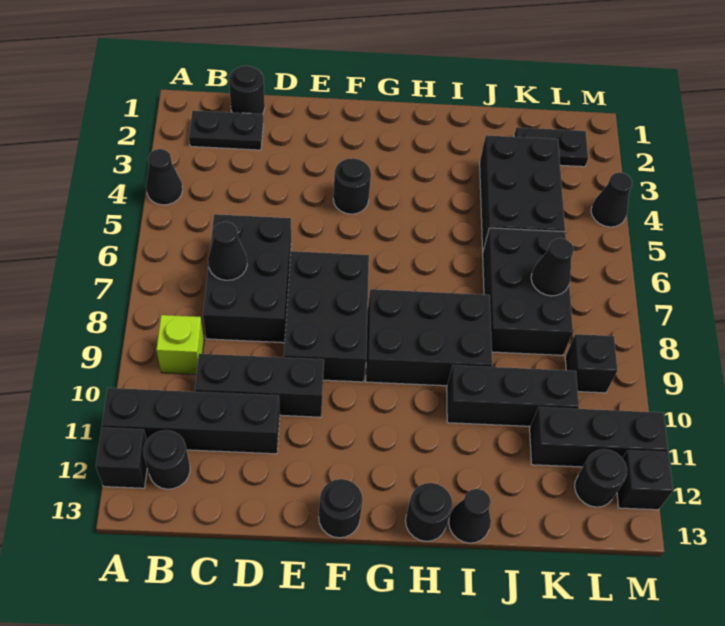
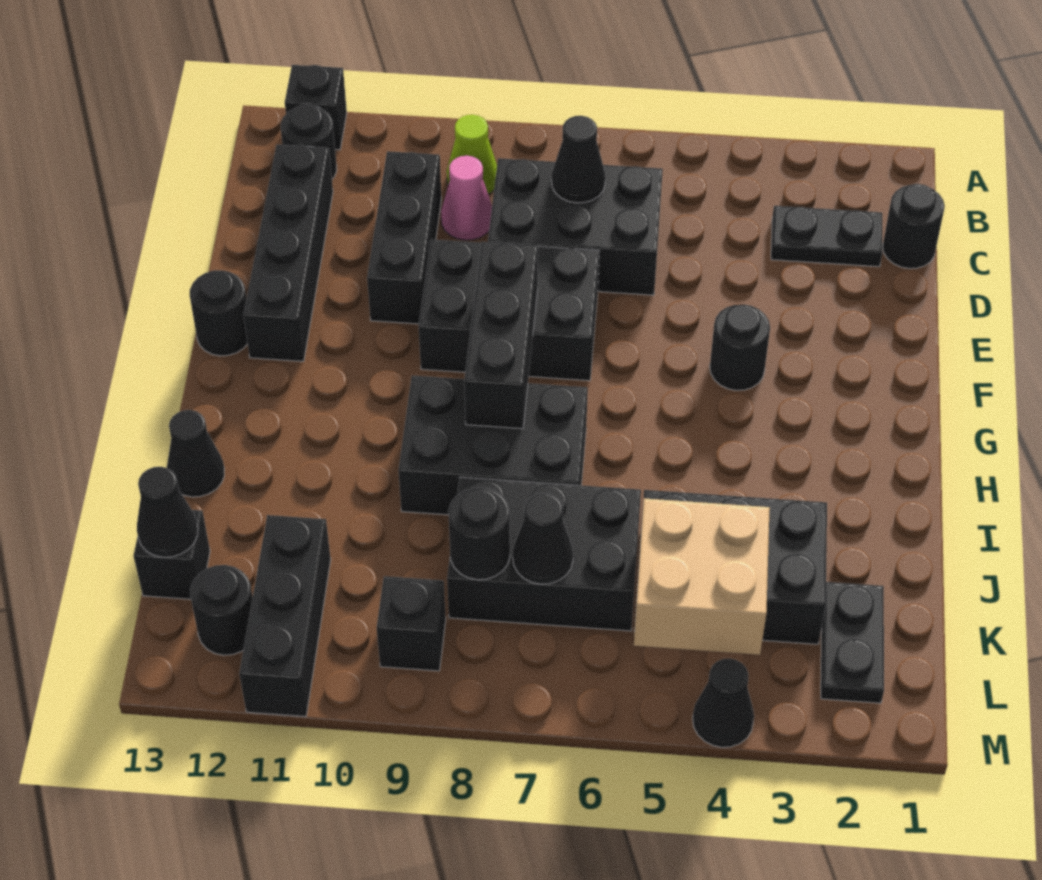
black 1x1 cone [146,149,182,205] -> black 1x1 cone moved to [137,467,198,557]
black 1x4 brick [102,388,280,454] -> black 1x4 brick moved to [243,144,333,361]
black 1x2 plate [189,110,263,150] -> black 1x2 plate turned to [771,206,882,267]
lime 1x1 brick [156,315,204,374] -> lime 1x1 cone [447,115,497,194]
none -> pink 1x1 cone [441,156,492,240]
black 2x3 brick [366,289,492,386] -> black 2x3 brick turned to [398,376,588,515]
black 1x1 round brick [405,483,453,541] -> black 1x1 round brick moved to [448,487,510,580]
black 1x3 brick [447,365,579,426] -> black 1x3 brick moved to [464,242,538,429]
none -> tan 2x2 brick [634,498,770,655]
black 1x1 brick [617,450,673,510] -> black 1x1 brick moved to [134,510,210,599]

